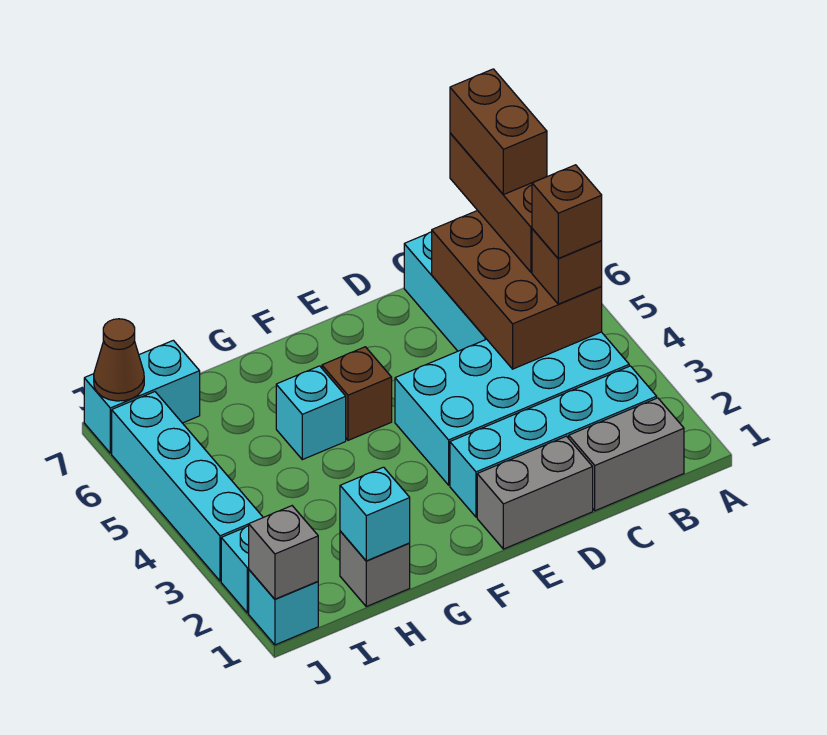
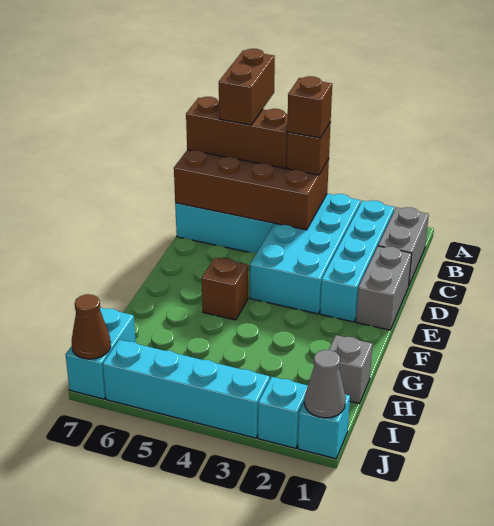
brown 2x3 brick [432,210,602,369] -> brown 2x4 brick [174,150,329,230]
brown 1x2 brick [450,69,547,195] -> brown 1x2 brick turned to [219,49,275,125]
cyan 1x1 brick [276,366,346,460] -> none
cyan 1x1 brick [340,467,410,561] -> none
grey 1x1 brick [249,506,318,599] -> grey 1x1 cone [304,350,346,418]

